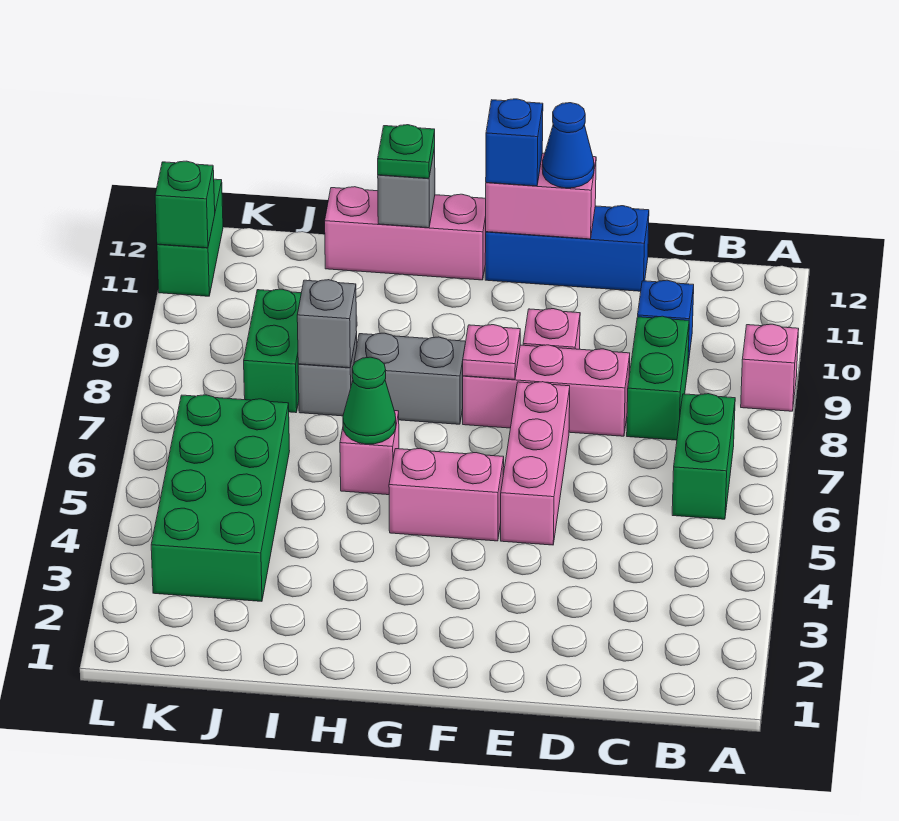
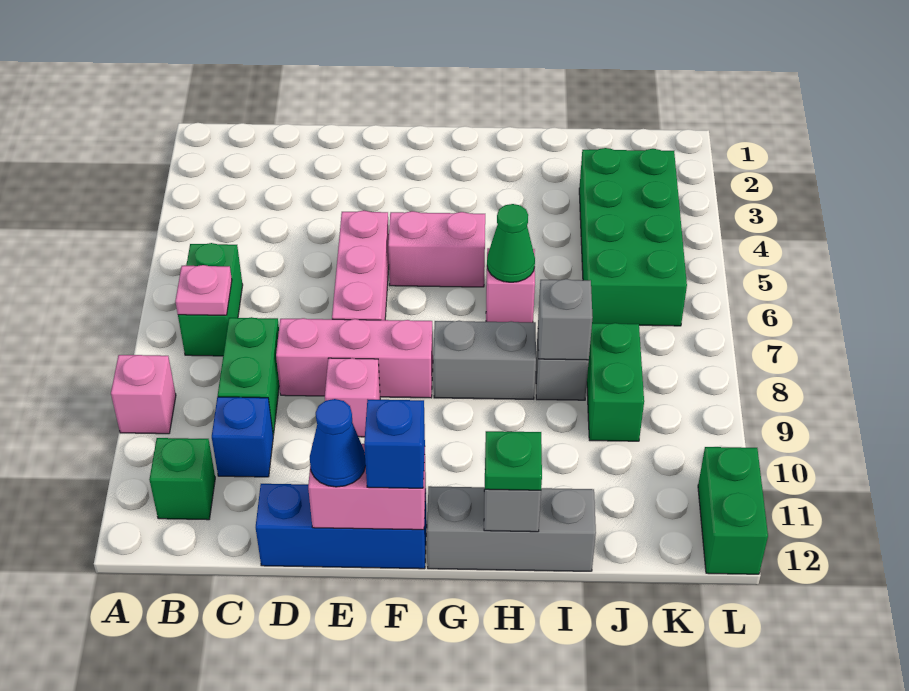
pink 1x1 plate [463,325,520,380] -> pink 1x1 plate moved to [175,265,232,315]
pink 1x3 brick [325,187,486,280] -> grey 1x3 brick [427,486,596,571]
green 1x1 brick [155,161,215,248] -> green 1x1 brick moved to [149,438,215,520]

